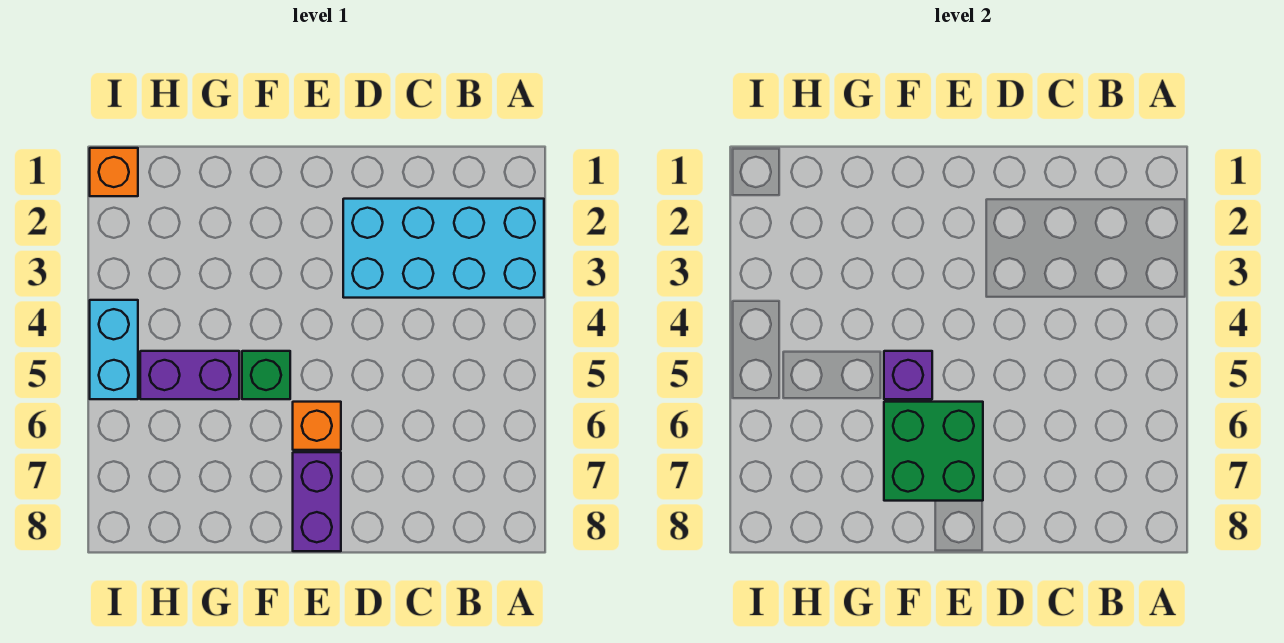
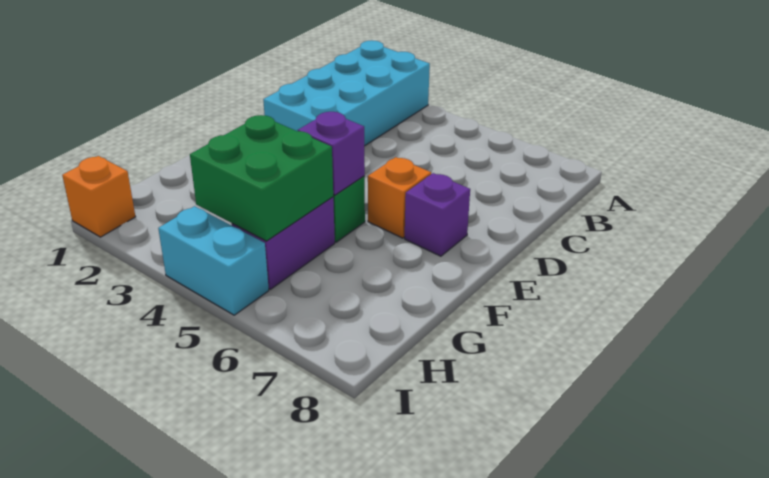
green 2x2 brick [884,402,983,501] -> green 2x2 brick moved to [190,115,333,241]
purple 1x2 brick [293,452,341,551] -> purple 1x1 brick [405,173,470,256]

